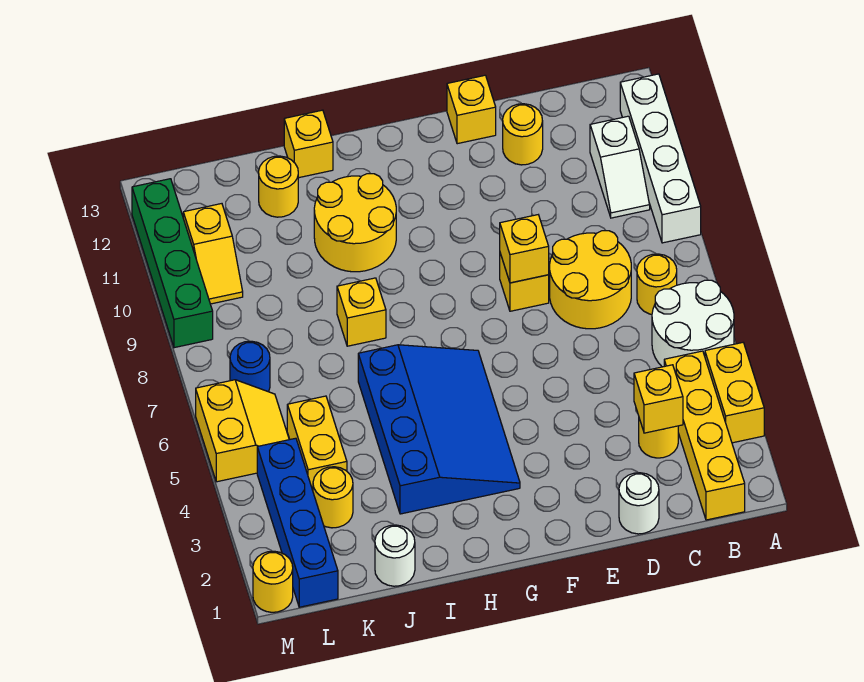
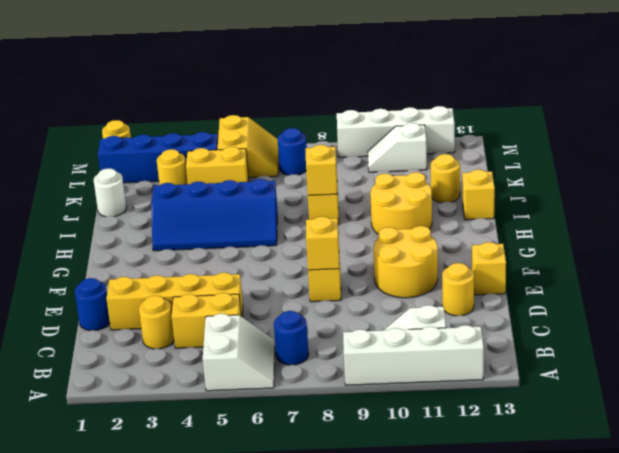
yellow 1x2 brick [705,343,764,443] -> yellow 1x2 brick moved to [172,293,241,348]
white 2x2 round brick [652,280,734,367] -> white 2x2 slope [203,314,275,391]
yellow 1x4 brick [664,351,745,520] -> yellow 1x4 brick moved to [107,273,243,330]
yellow 1x1 round brick [637,254,677,314] -> blue 1x1 round brick [274,311,309,365]
yellow 1x1 brick [634,365,683,433] -> yellow 1x1 brick moved to [306,145,338,195]
yellow 2x2 round brick [550,231,631,329] -> yellow 2x2 round brick moved to [373,226,438,298]
white 1x1 round brick [619,473,659,534] -> blue 1x1 round brick [75,278,110,330]
blue 3x4 slope [358,345,520,514] -> blue 2x4 slope [151,179,277,251]
yellow 2x2 slope [196,380,289,482] -> yellow 2x2 slope turned to [218,115,279,178]
yellow 1x2 slope [183,204,243,304] -> white 1x2 slope [368,123,427,172]
green 1x4 brick [132,179,213,348] -> white 1x4 brick [337,106,455,157]

